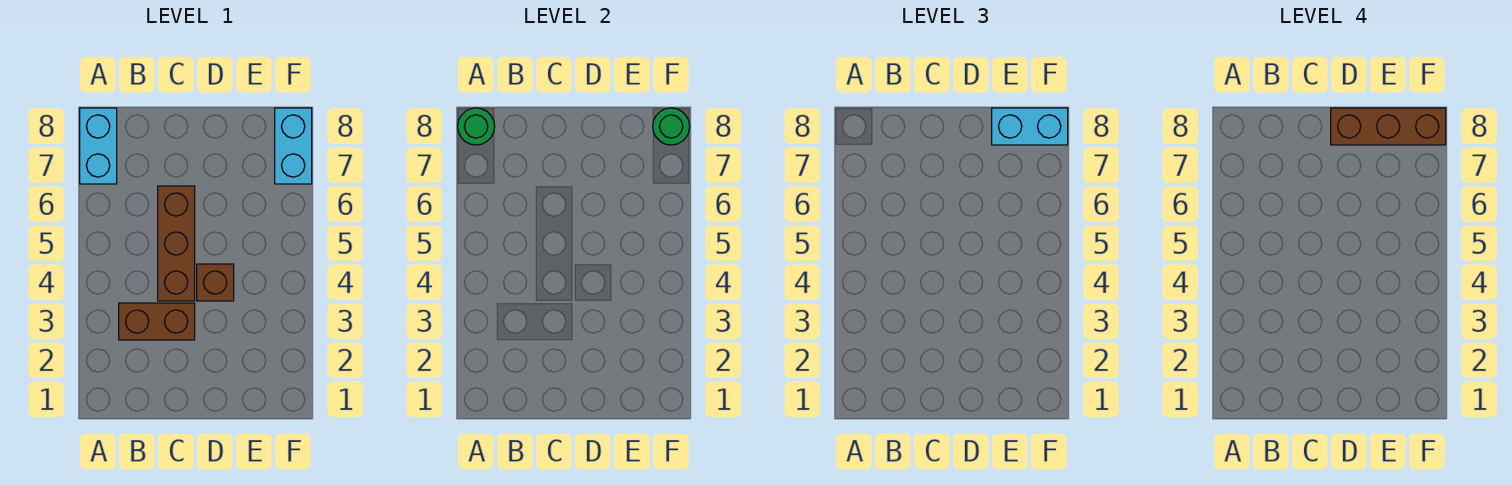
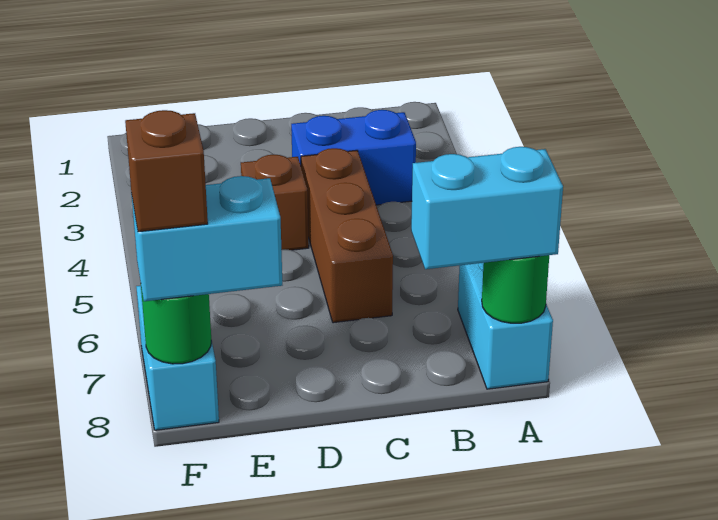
none -> cyan 1x2 brick [411,147,563,269]
brown 1x2 brick [119,303,195,340] -> blue 1x2 brick [291,110,416,205]
brown 1x3 brick [1331,108,1446,145] -> brown 1x1 brick [125,110,208,232]

